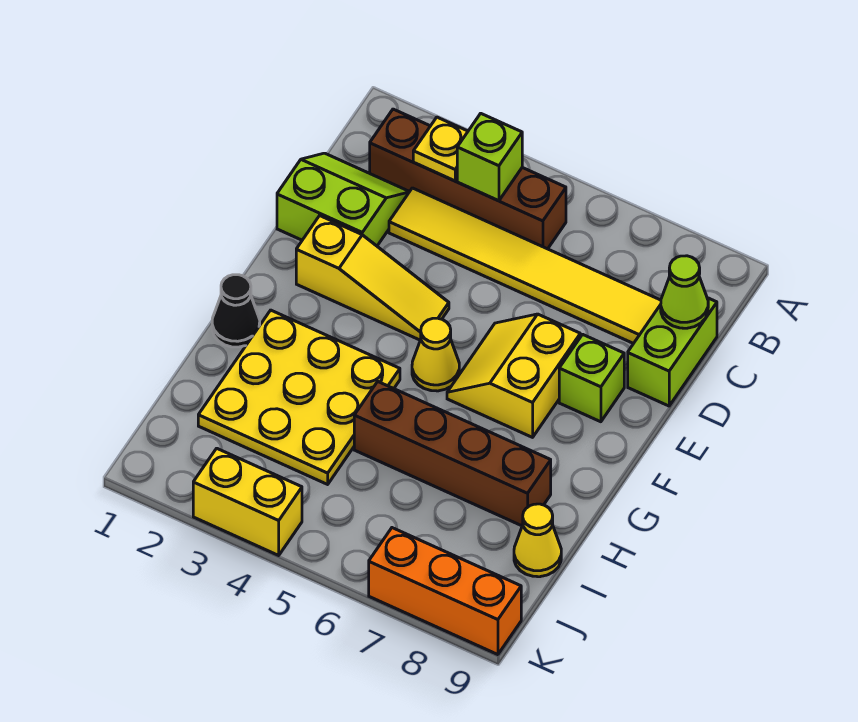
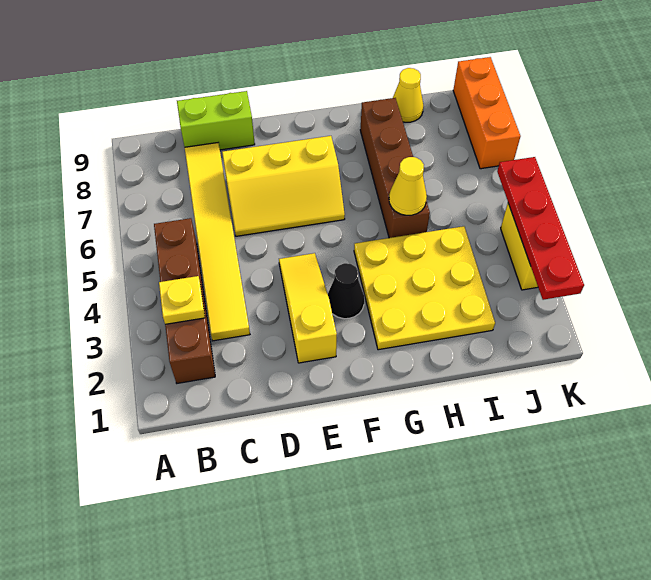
lime 1x1 brick [457,113,522,201] -> none
lime 2x2 slope [277,153,409,246] -> none
lime 1x1 cone [661,256,708,328] -> none
yellow 2x2 slope [447,314,580,437] -> yellow 2x3 slope [222,136,345,236]
lime 1x1 brick [559,334,624,422] -> none
yellow 1x1 cone [412,318,459,391] -> yellow 1x1 cone moved to [389,157,427,215]
black 1x1 cone [212,275,260,347] -> black 1x1 cone moved to [328,263,364,319]
none -> red 1x4 plate [497,157,584,300]

